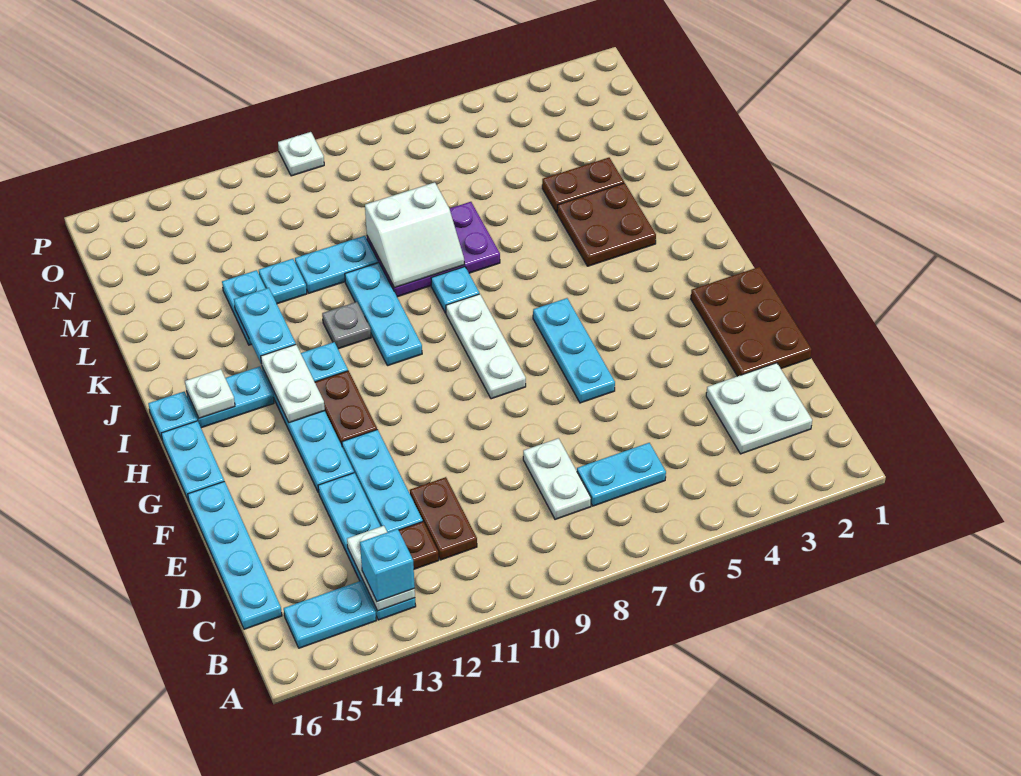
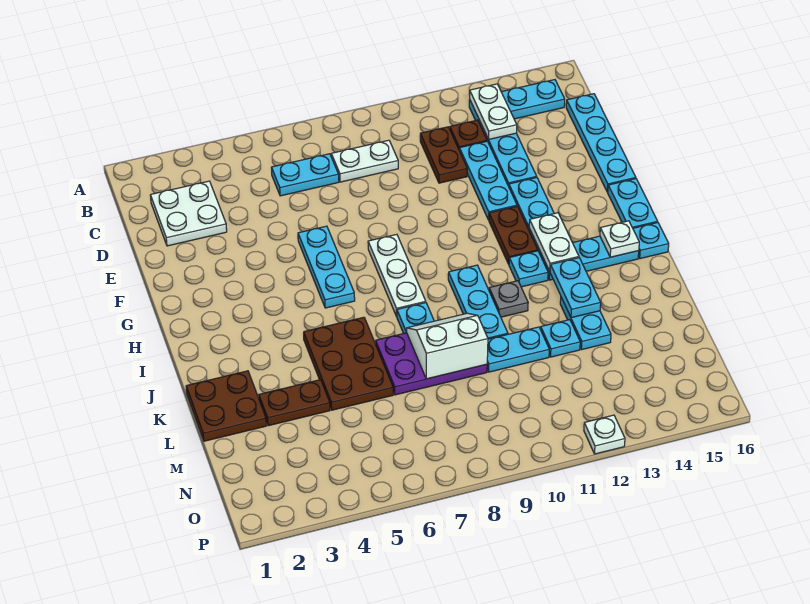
cyan 1x1 brick [360,529,415,602] -> none
white 1x2 plate [523,438,591,519] -> white 1x2 plate turned to [331,140,398,182]
brown 2x3 plate [691,267,812,376] -> brown 2x3 plate moved to [304,317,393,410]
brown 2x2 plate [557,183,656,266] -> brown 2x2 plate moved to [186,371,266,441]
white 1x1 plate [278,132,324,176] -> white 1x1 plate moved to [584,415,625,454]

